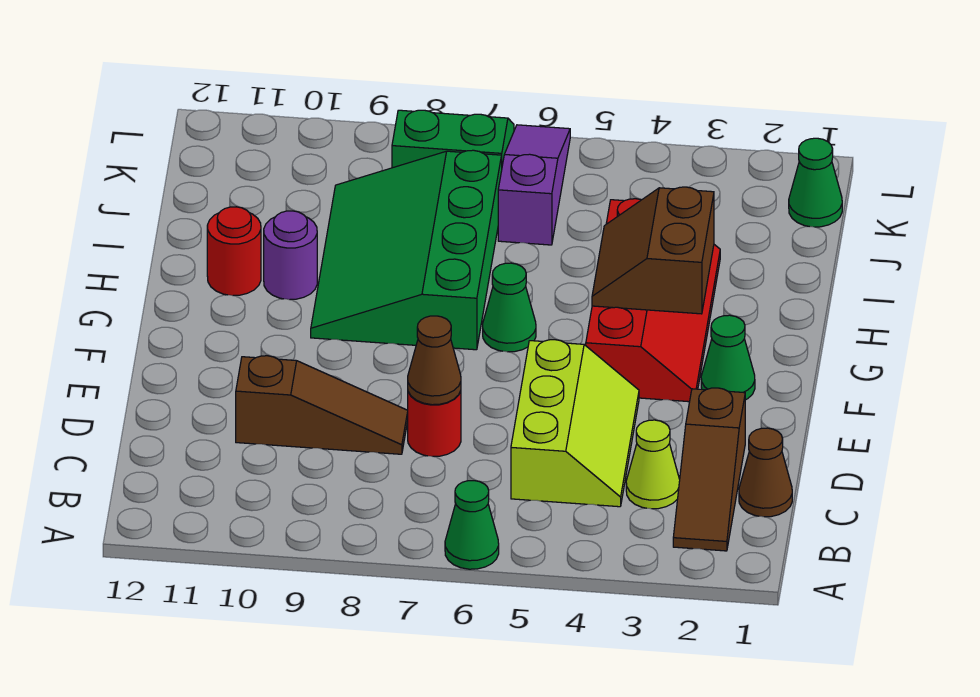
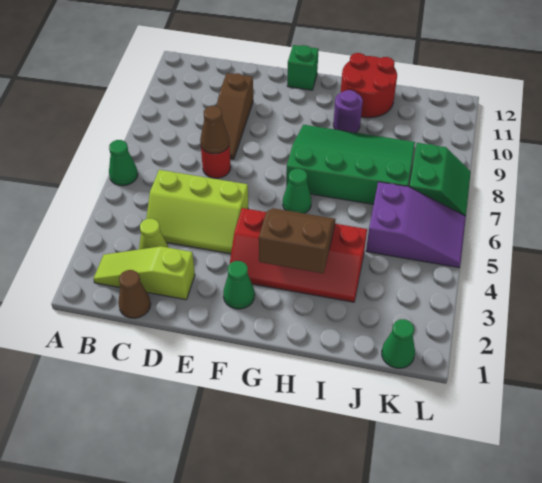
brown 1x3 slope [673,388,745,551] -> lime 1x3 slope [94,246,195,300]
none -> green 1x1 brick [287,45,319,90]
red 1x1 round brick [207,207,261,296] -> red 2x2 round brick [341,53,397,118]
purple 1x3 slope [498,125,570,245] -> purple 2x3 slope [366,182,466,268]

